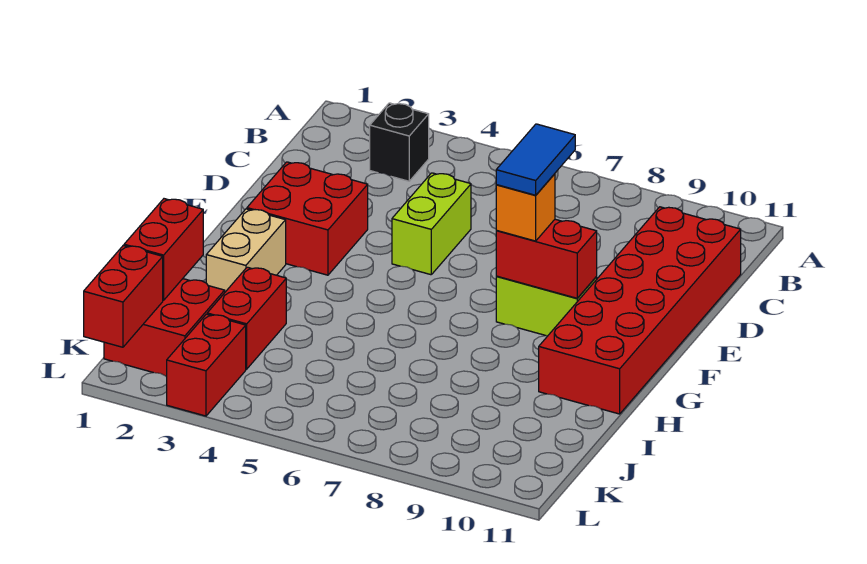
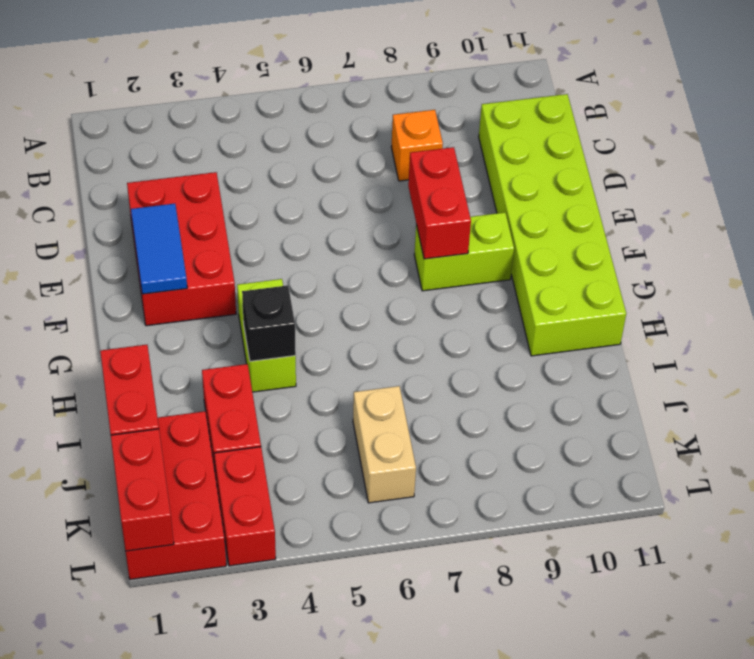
black 1x1 brick [370,103,429,181] -> black 1x1 brick moved to [242,285,296,361]
red 2x6 brick [539,207,741,414] -> lime 2x6 brick [479,94,626,356]
lime 1x2 brick [392,173,471,275] -> lime 1x2 brick moved to [237,279,296,392]
red 2x2 brick [247,162,368,275] -> red 2x3 brick [127,172,236,326]
blue 1x2 tile [496,124,575,195] -> blue 1x2 tile moved to [131,204,187,294]
red 1x2 brick [496,219,597,298] -> red 1x2 brick turned to [408,147,471,259]
orange 1x1 brick [496,174,555,241] -> orange 1x1 brick moved to [391,110,443,181]
tan 1x2 brick [206,209,286,292] -> tan 1x2 brick moved to [353,386,416,503]
red 2x2 brick [104,279,225,376] -> red 2x3 brick [125,411,226,579]

